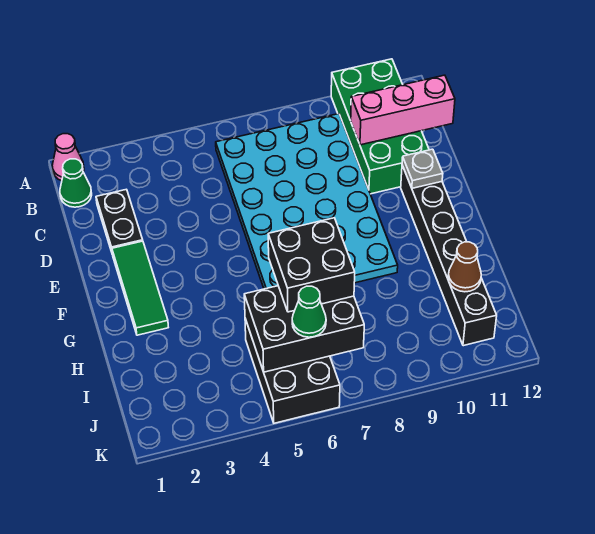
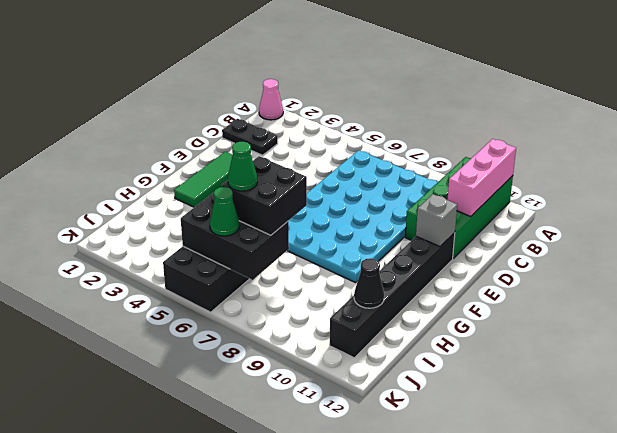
green 1x1 cone [60,159,92,207] -> green 1x1 cone moved to [228,142,257,191]
black 1x2 plate [96,189,143,252] -> black 1x2 plate turned to [222,119,278,155]
pink 1x3 brick [351,75,455,145] -> pink 1x3 brick turned to [447,139,516,216]
grey 1x1 plate [402,149,443,188] -> grey 1x1 brick [416,194,457,246]
brown 1x1 cone [448,242,481,292] -> black 1x1 cone [354,258,384,308]

